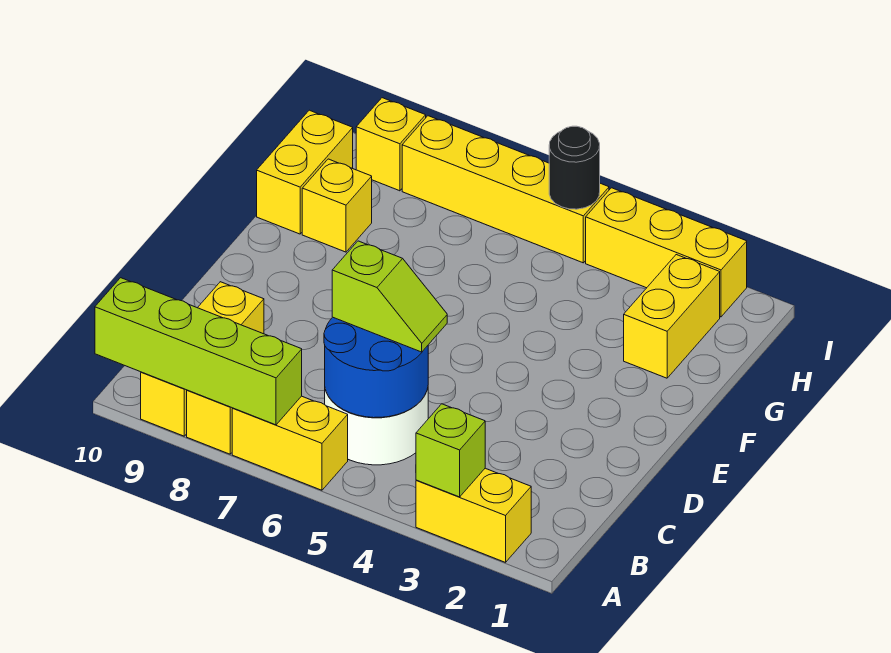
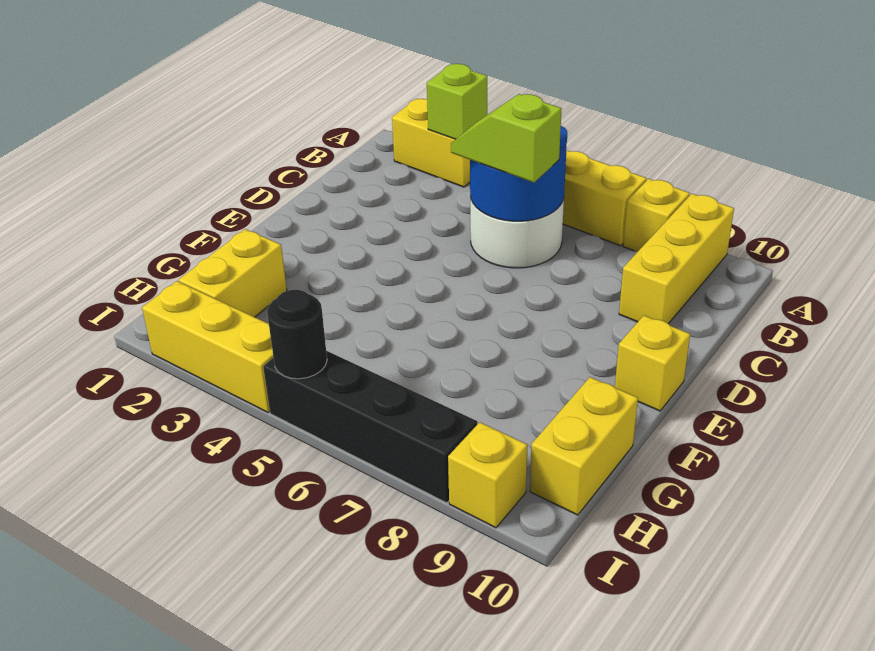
lime 1x4 brick [95,278,302,425] -> none
yellow 1x1 brick [302,159,372,252] -> yellow 1x1 brick moved to [615,315,690,411]
yellow 1x4 brick [402,116,609,263] -> black 1x4 brick [263,351,477,503]

